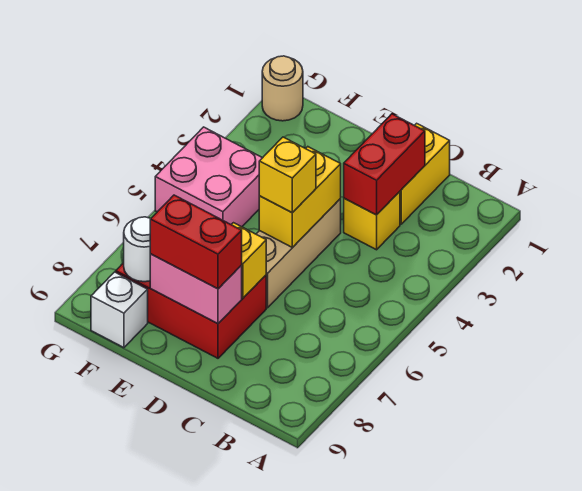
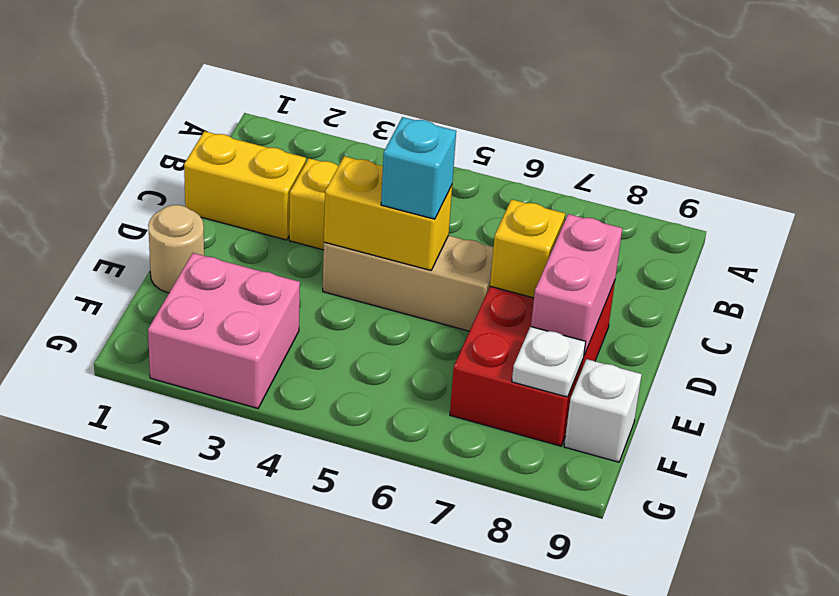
red 1x2 brick [344,114,425,215] -> none
yellow 1x1 brick [259,137,316,213] -> cyan 1x1 brick [381,117,456,219]
red 1x2 brick [150,195,242,289] -> none
pink 2x2 brick [155,127,262,227] -> pink 2x2 brick moved to [148,253,300,408]
white 1x1 round brick [124,217,151,282] -> white 1x1 plate [512,327,586,397]
tan 1x1 round brick [262,56,303,121] -> tan 1x1 round brick moved to [148,205,204,293]

